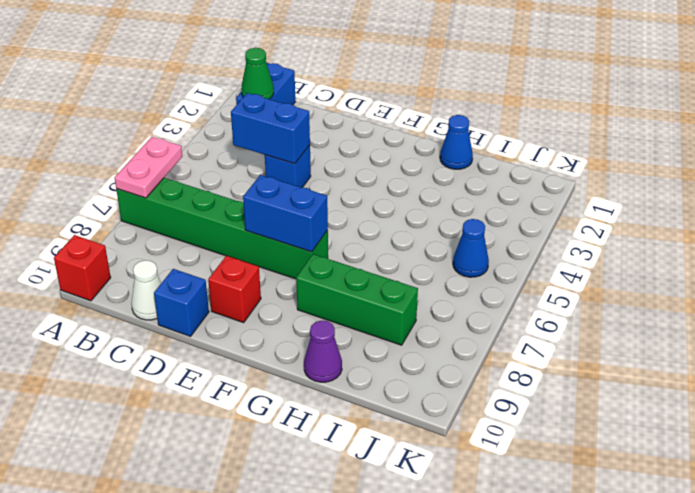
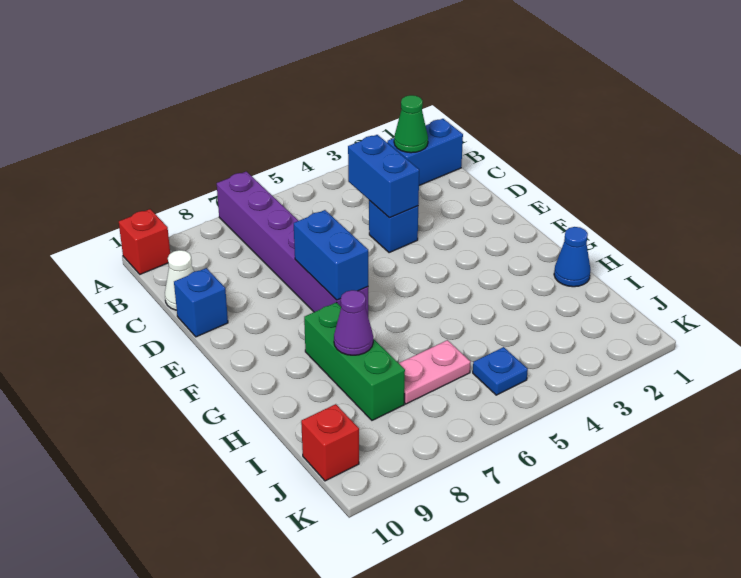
pink 1x2 plate [115,137,182,198] -> pink 1x2 plate moved to [399,340,471,404]
green 1x6 brick [116,178,328,279] -> purple 1x6 brick [217,171,368,315]
red 1x1 brick [208,256,261,323] -> red 1x1 brick moved to [301,404,359,481]
purple 1x1 cone [304,321,342,382] -> purple 1x1 cone moved to [334,290,373,355]
blue 1x1 cone [453,219,489,277] -> blue 1x1 plate [473,347,528,395]

